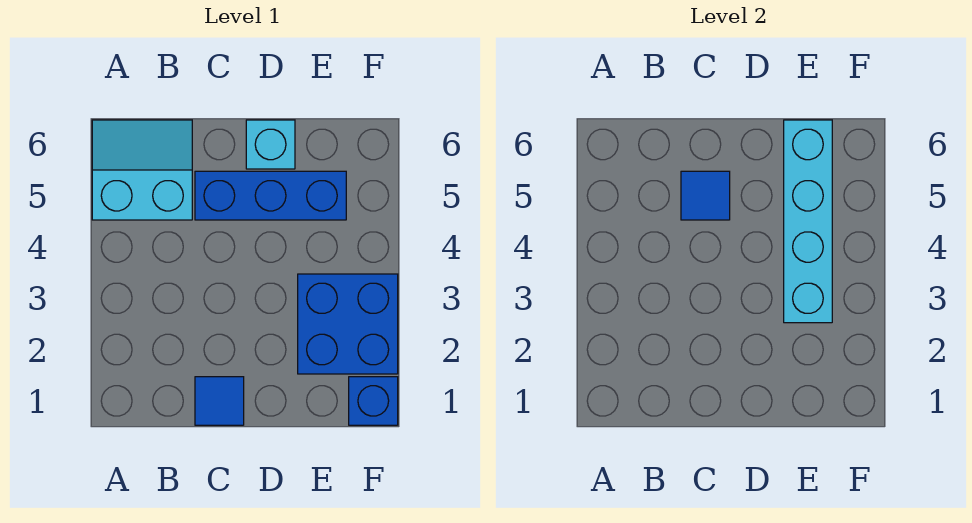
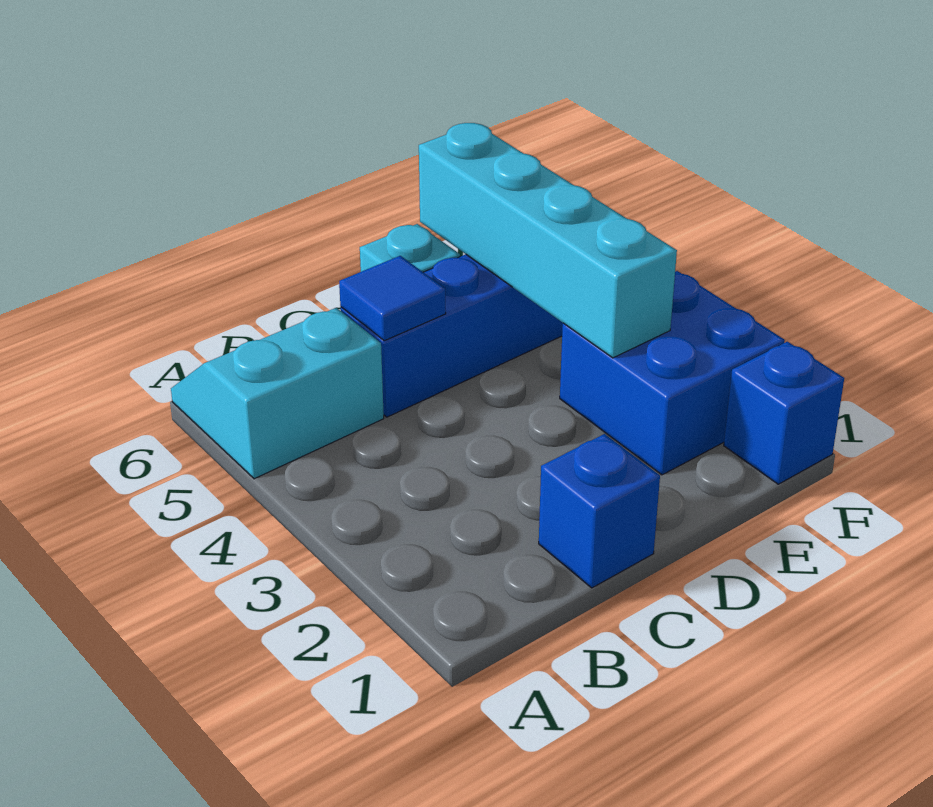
blue 1x1 tile [195,377,244,425] -> blue 1x1 brick [539,434,660,588]

